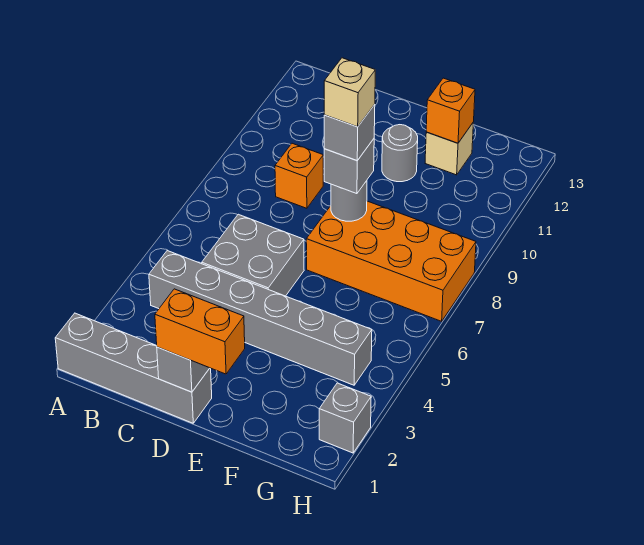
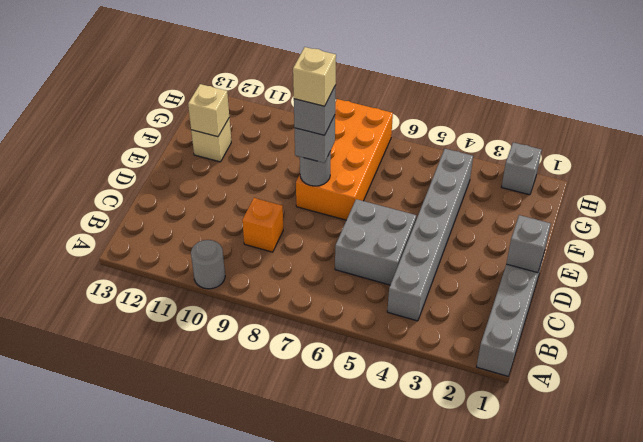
orange 1x2 brick [155,289,245,374] -> none
grey 1x1 round brick [382,125,418,182] -> grey 1x1 round brick moved to [191,240,225,289]
orange 1x1 brick [426,78,475,143] -> tan 1x1 brick [188,84,229,137]

